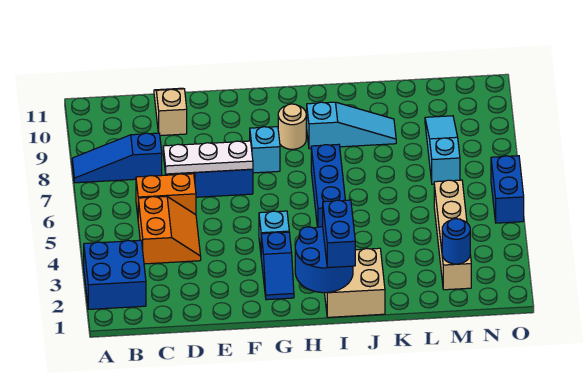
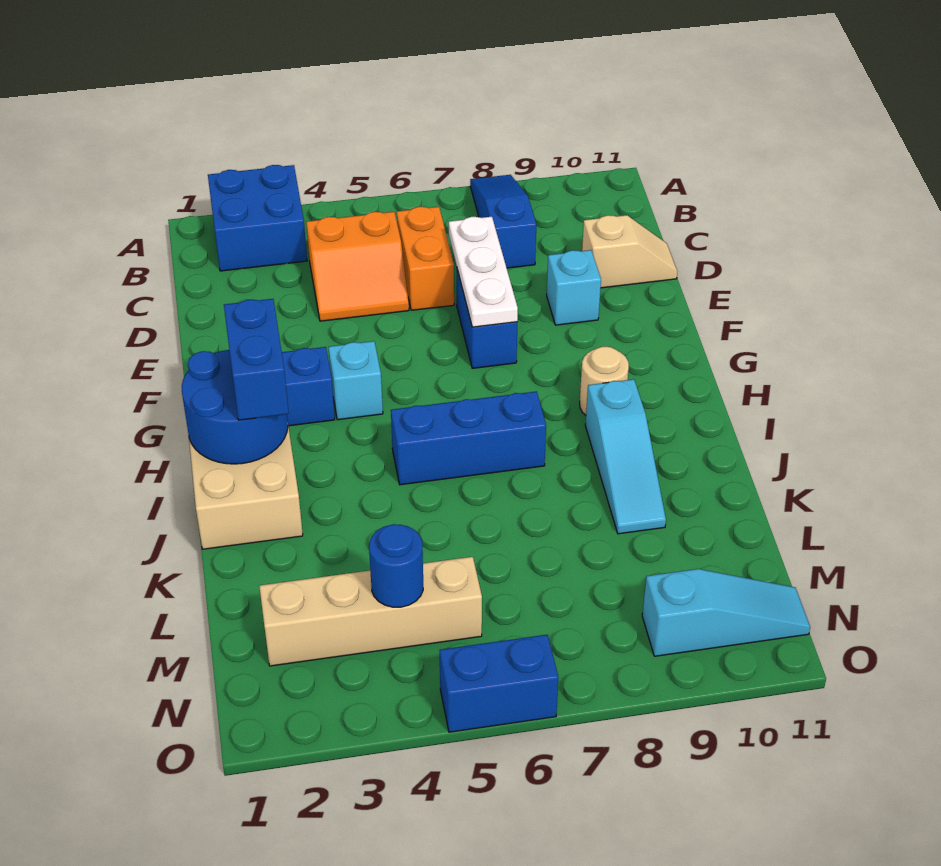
cyan 1x1 brick [250,127,280,173] -> cyan 1x1 brick moved to [547,250,601,325]
blue 1x2 brick [323,200,355,268] -> blue 1x2 brick turned to [224,299,289,420]
blue 1x1 round brick [442,219,470,264] -> blue 1x1 round brick moved to [369,524,423,607]
cyan 1x3 slope [425,116,460,184] -> cyan 1x3 slope moved to [642,569,810,656]

